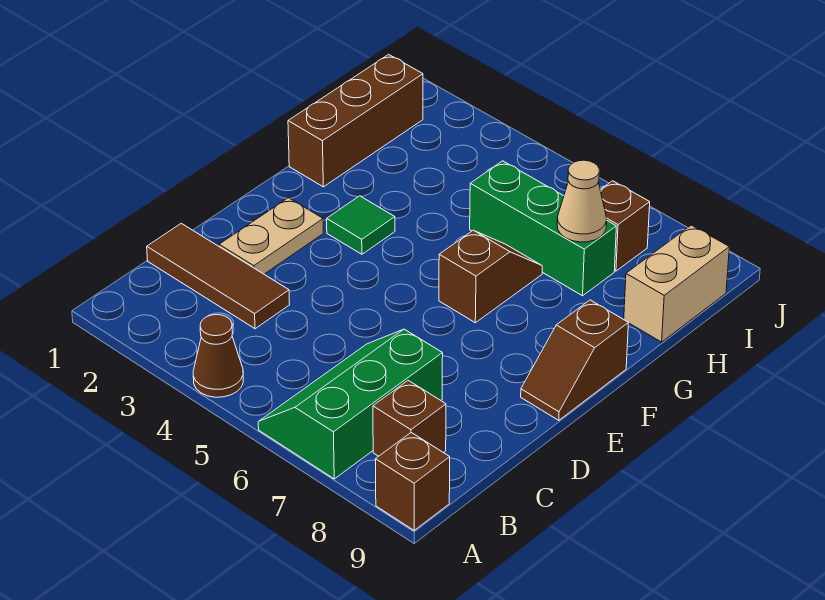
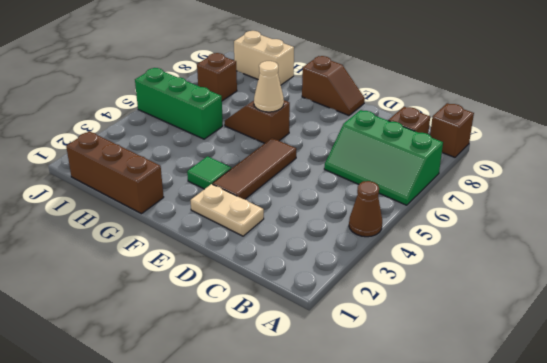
brown 1x3 tile [147,223,290,329] -> brown 1x3 tile moved to [213,138,296,199]
green 1x3 brick [470,161,616,296] -> green 1x3 brick turned to [135,68,223,139]
tan 1x1 cone [557,160,607,242] -> tan 1x1 cone moved to [254,61,284,112]

